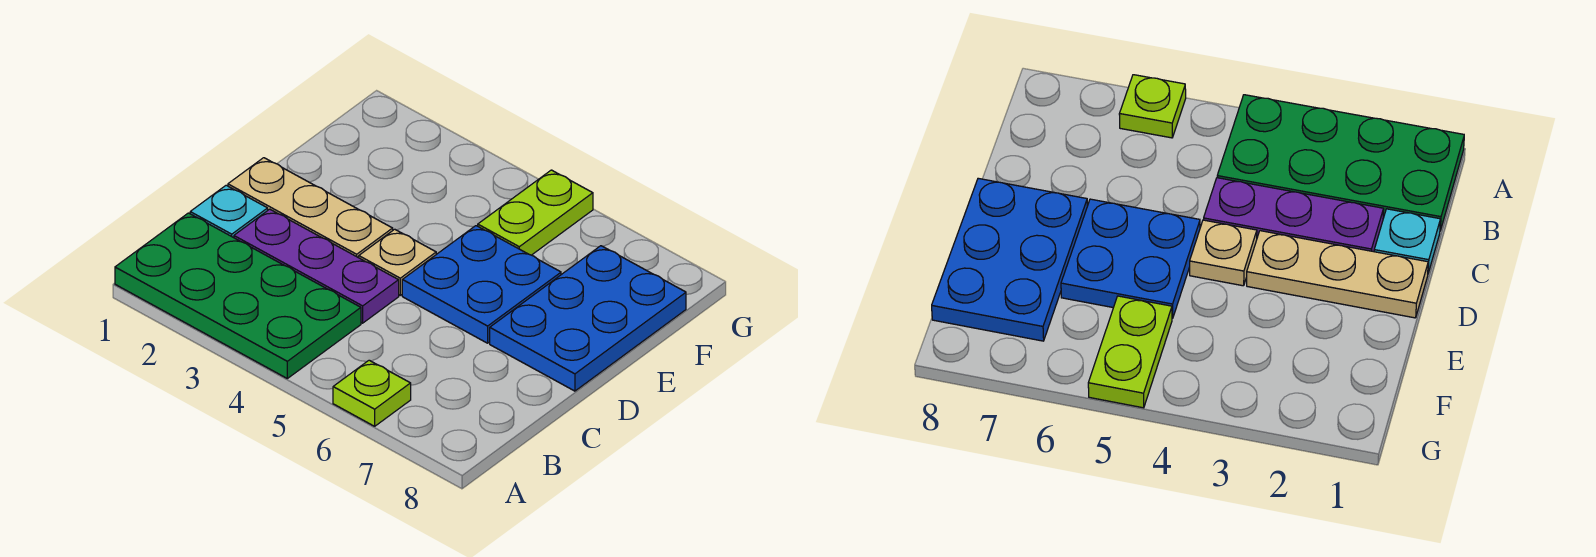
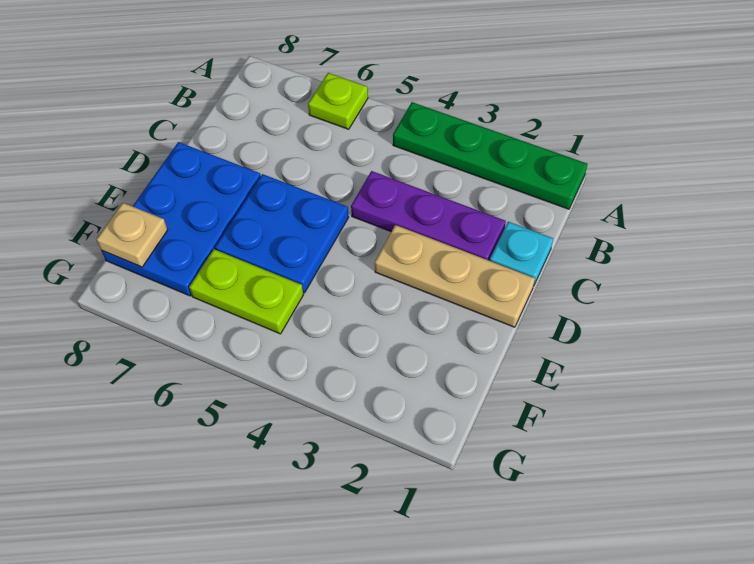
green 2x4 plate [115,213,361,378] -> green 1x4 plate [393,102,588,209]
tan 1x1 plate [359,229,436,295] -> tan 1x1 plate moved to [96,203,168,267]
lime 1x2 plate [478,170,593,255] -> lime 1x2 plate turned to [189,249,303,334]

